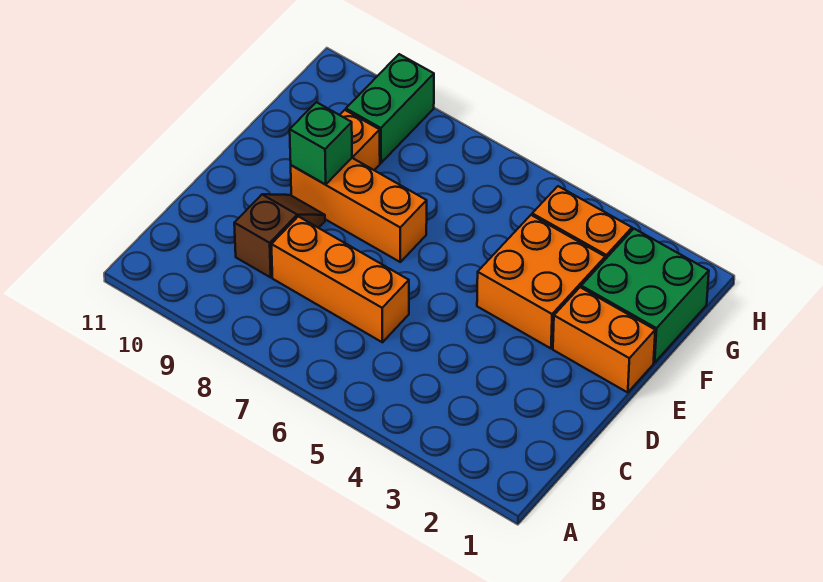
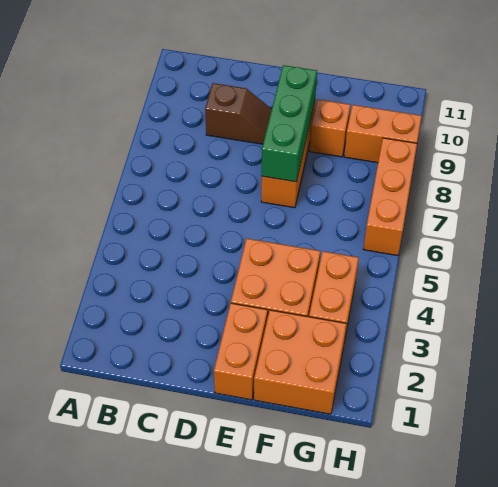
orange 1x3 brick [271,216,409,342] -> orange 1x3 brick moved to [363,138,417,256]
green 1x1 brick [290,102,352,185] -> green 1x3 brick [262,65,317,182]
green 2x2 brick [581,229,709,363] -> orange 2x2 brick [254,310,347,414]
green 1x2 brick [346,54,434,163] -> orange 1x2 brick [344,105,422,163]

